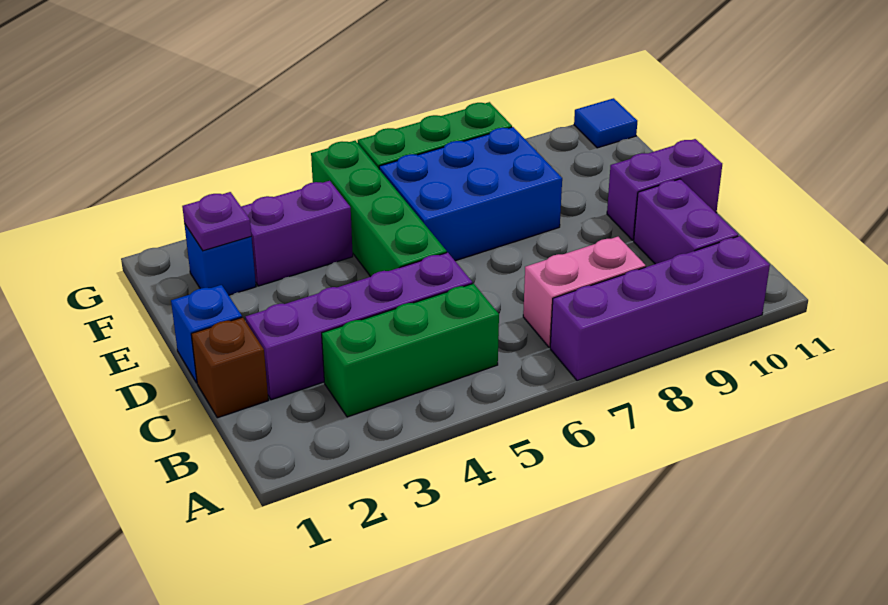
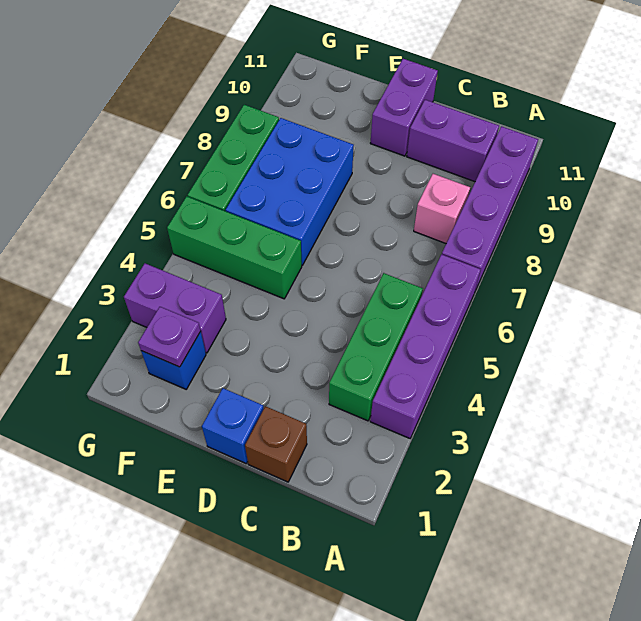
pink 1x2 brick [523,237,646,347] -> pink 1x1 brick [414,174,470,243]
purple 1x4 brick [246,252,472,400] -> purple 1x4 brick moved to [370,254,481,438]
green 1x4 brick [311,141,447,277] -> green 1x3 brick [167,196,302,299]
purple 1x2 brick [241,181,353,286] -> purple 1x2 brick turned to [124,263,226,353]
blue 1x1 tile [574,98,637,148] -> none

